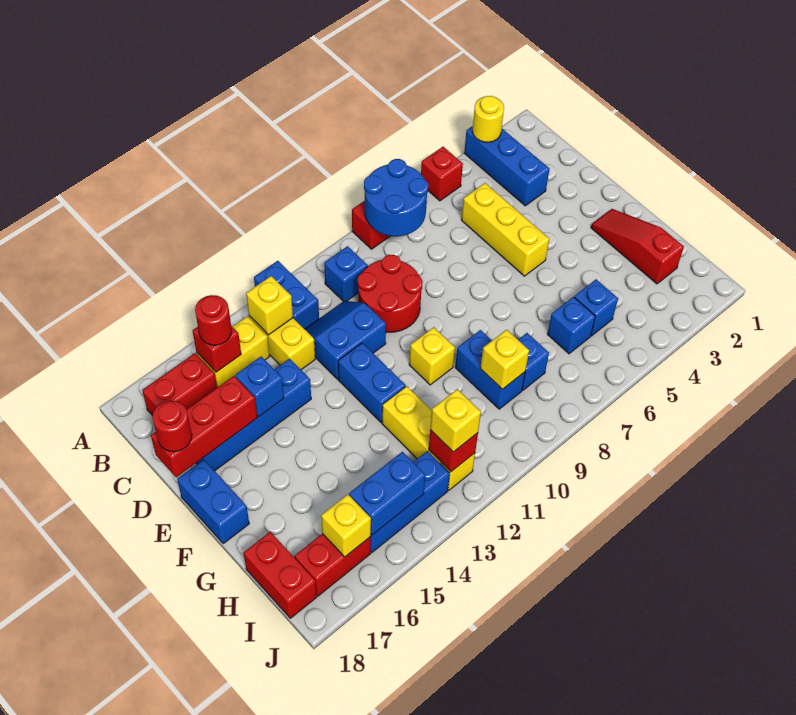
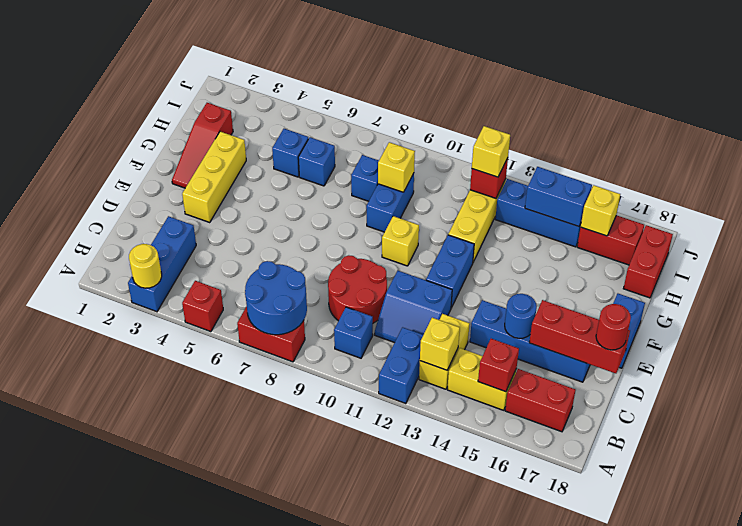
red 1x1 round brick [195,295,232,345] -> none
yellow 1x3 brick [462,183,549,276] -> yellow 1x3 brick moved to [182,132,246,222]
blue 1x1 brick [235,357,284,416] -> blue 1x1 round brick [505,294,537,338]

